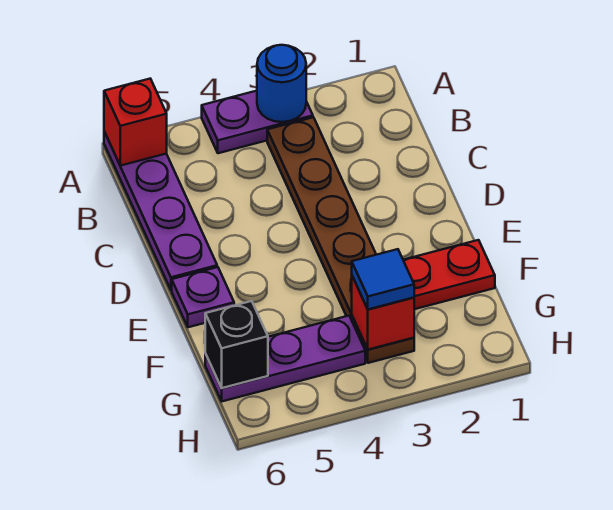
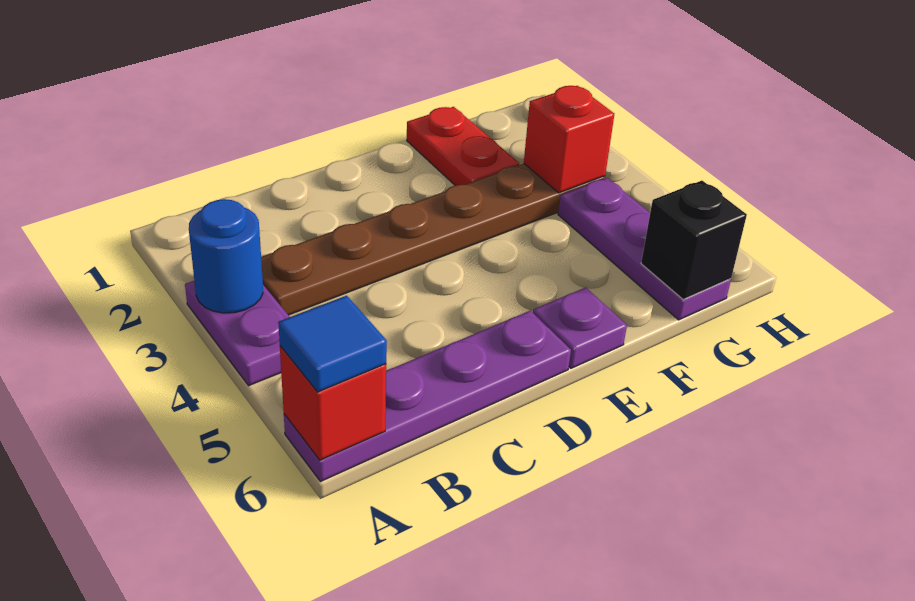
blue 1x1 tile [352,249,414,309] -> blue 1x1 tile moved to [278,296,387,392]

